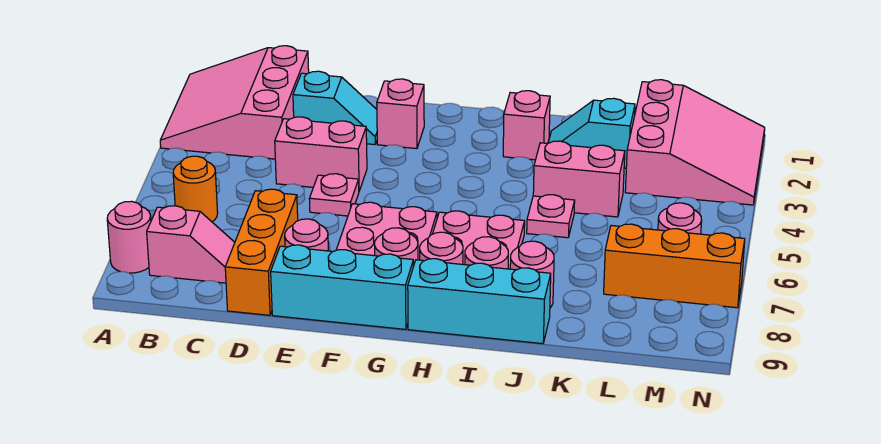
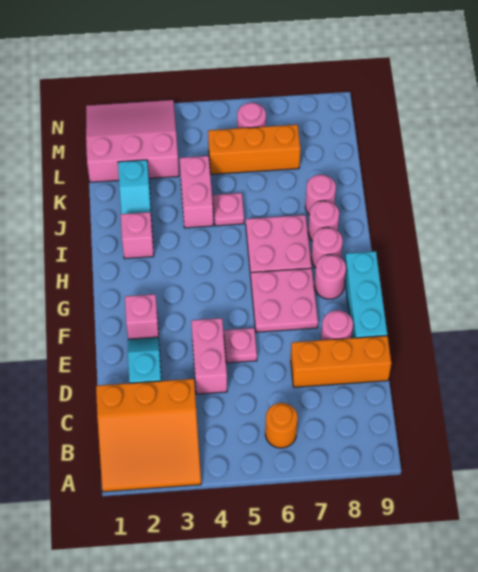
pink 3x3 slope [160,46,309,159] -> orange 3x3 slope [96,379,201,492]
pink 1x1 round brick [107,201,151,273] -> none
pink 1x2 slope [147,206,235,283] -> none
cyan 1x3 brick [408,259,551,344] -> none
orange 1x3 brick [604,224,745,308] -> orange 1x3 brick turned to [208,125,300,174]

